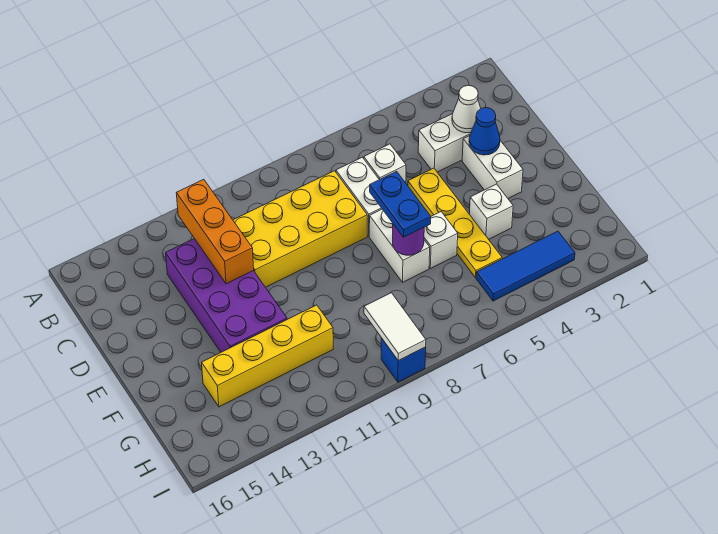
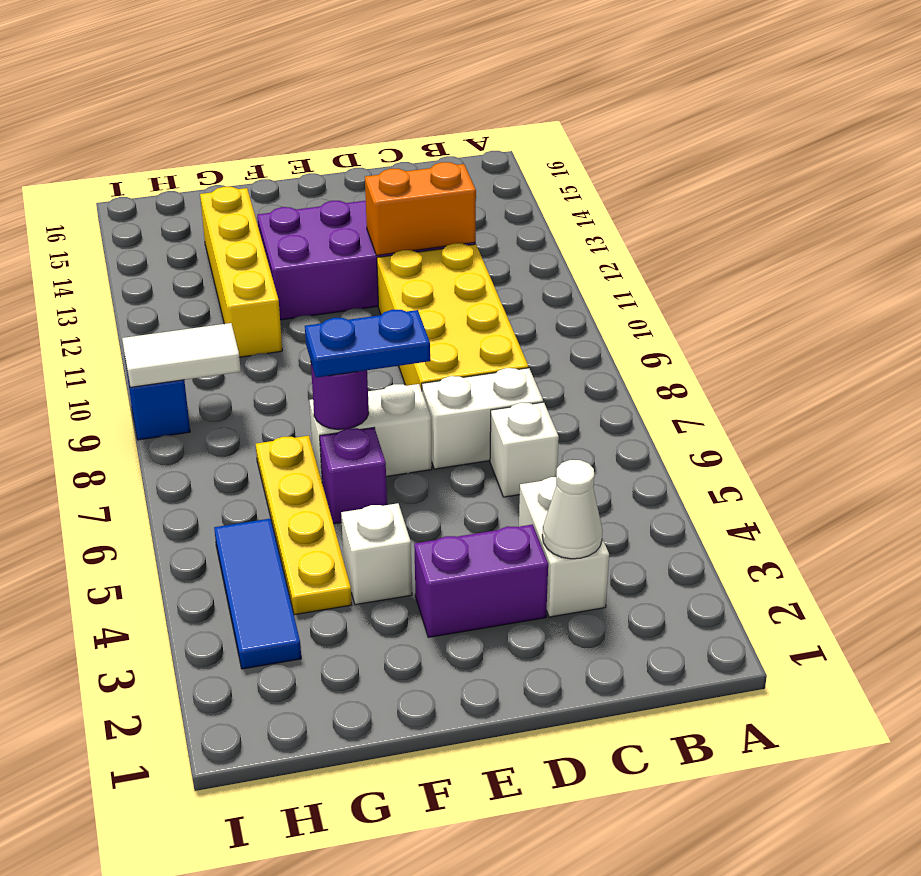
orange 1x3 brick [176,179,254,284] -> orange 1x2 brick [365,162,476,255]
white 1x2 brick [462,136,523,198] -> purple 1x2 brick [414,525,548,637]
blue 1x1 cone [469,107,500,155] -> none
yellow 1x4 plate [408,168,502,278] -> yellow 1x4 plate turned to [256,436,352,615]
white 1x1 brick [424,212,458,268] -> purple 1x1 brick [320,428,387,524]

